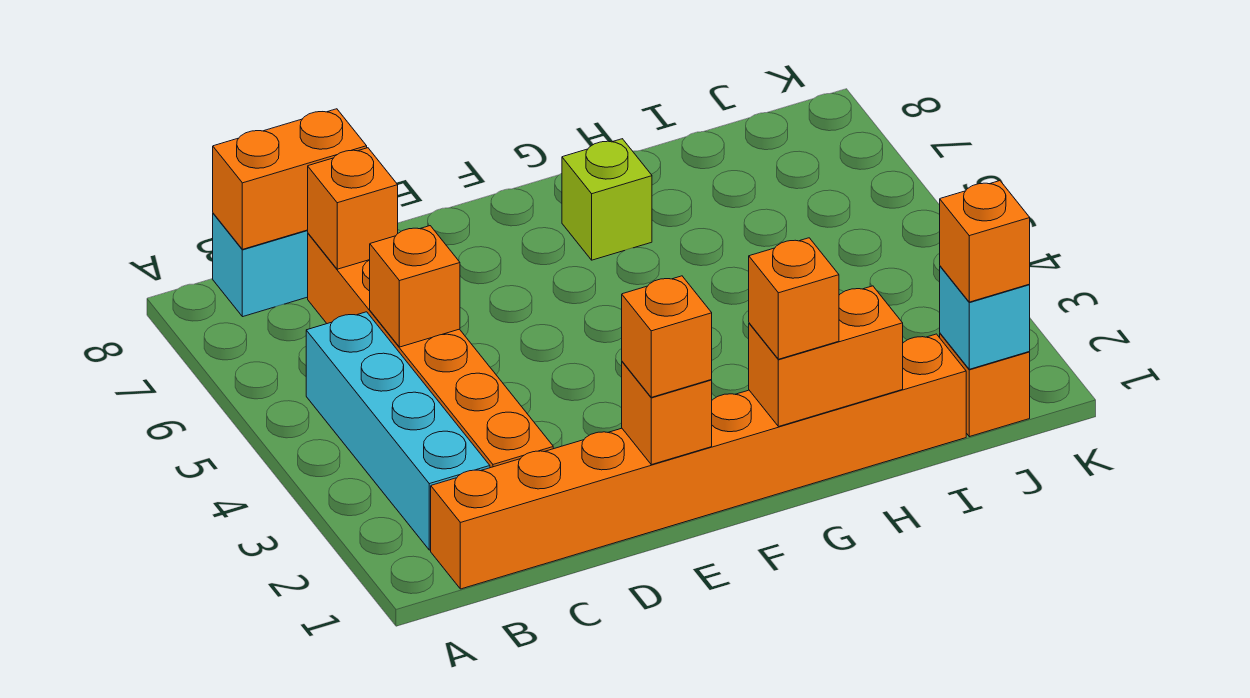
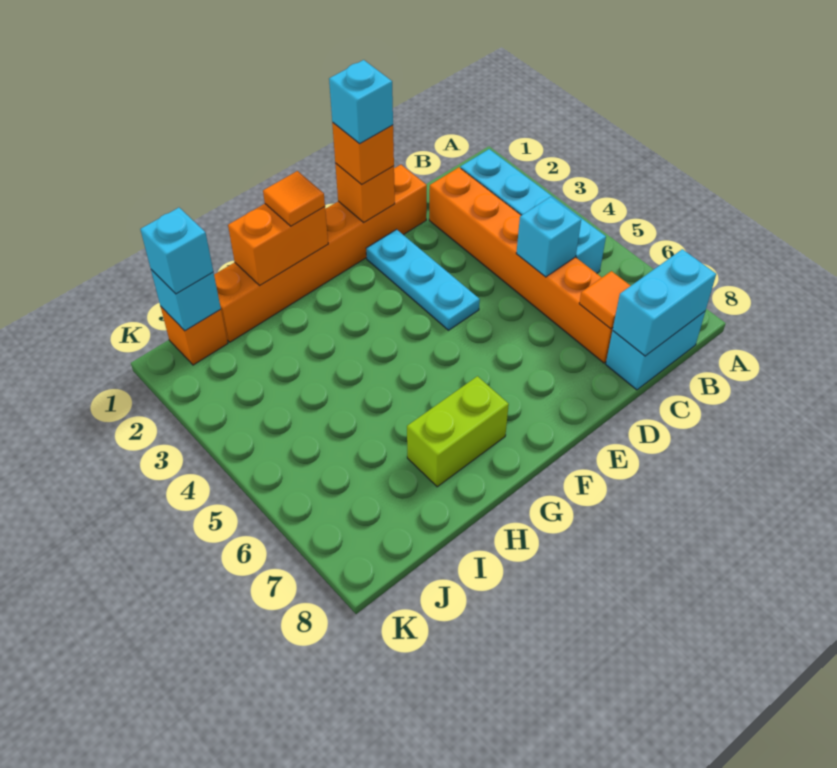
orange 1x8 brick [431,334,966,589] -> orange 1x6 brick [214,165,427,342]
orange 1x2 brick [213,109,367,249] -> cyan 1x2 brick [613,249,716,356]
orange 1x1 brick [370,226,460,347] -> cyan 1x1 brick [516,197,581,277]
orange 1x1 brick [308,148,398,269] -> orange 1x1 tile [579,271,630,329]
none -> cyan 1x1 brick [329,60,393,144]
none -> cyan 1x3 plate [366,229,480,330]
orange 1x1 brick [749,238,839,359] -> orange 1x1 tile [263,171,325,226]
lime 1x1 brick [562,139,652,260] -> lime 1x2 brick [407,376,509,487]
orange 1x1 brick [940,181,1030,302] -> cyan 1x1 brick [140,208,213,294]

